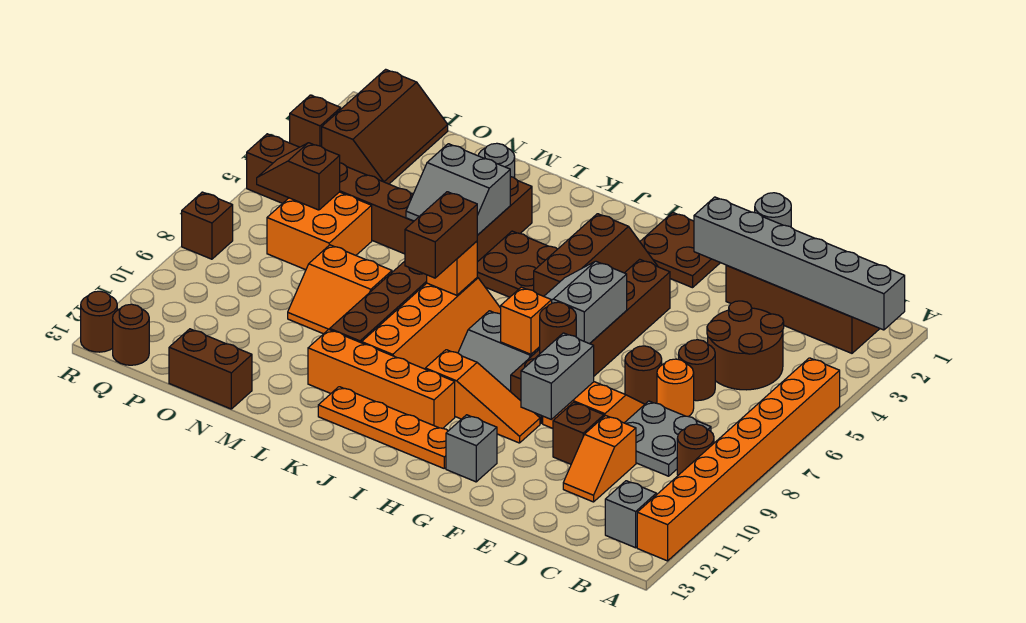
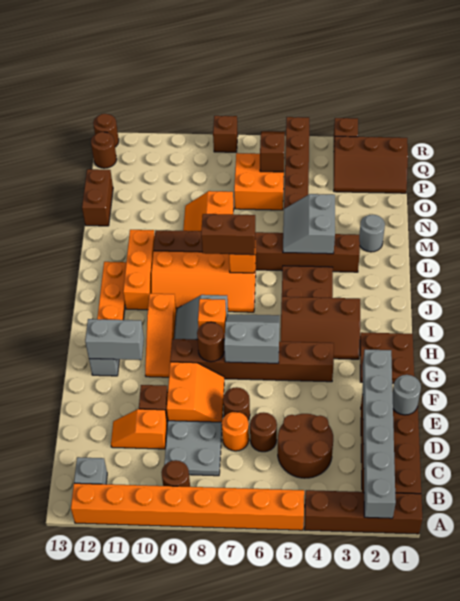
none -> brown 1x4 brick [304,490,422,534]
grey 1x2 brick [521,333,594,419] -> grey 1x2 brick moved to [85,319,144,360]
orange 1x4 brick [308,330,455,428] -> orange 1x3 brick [123,230,155,310]

